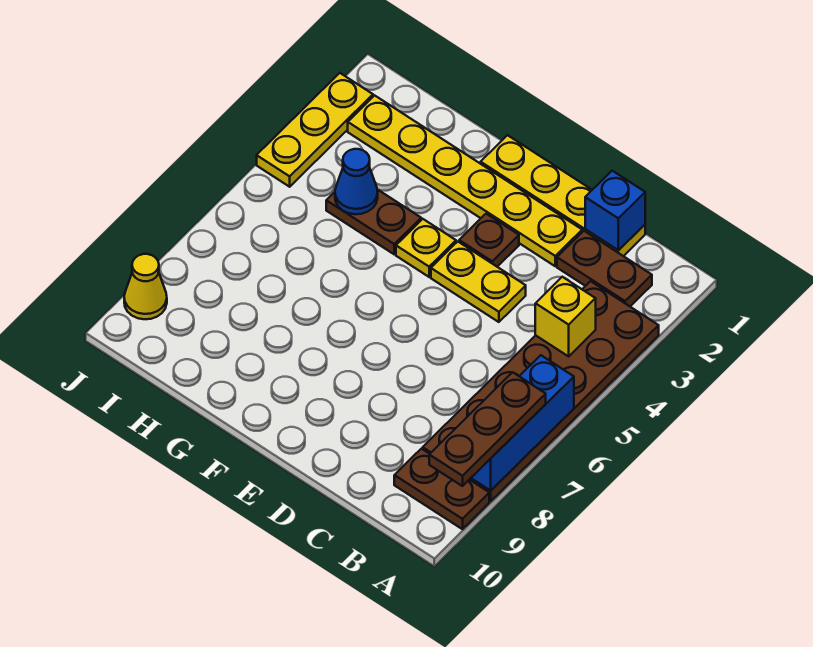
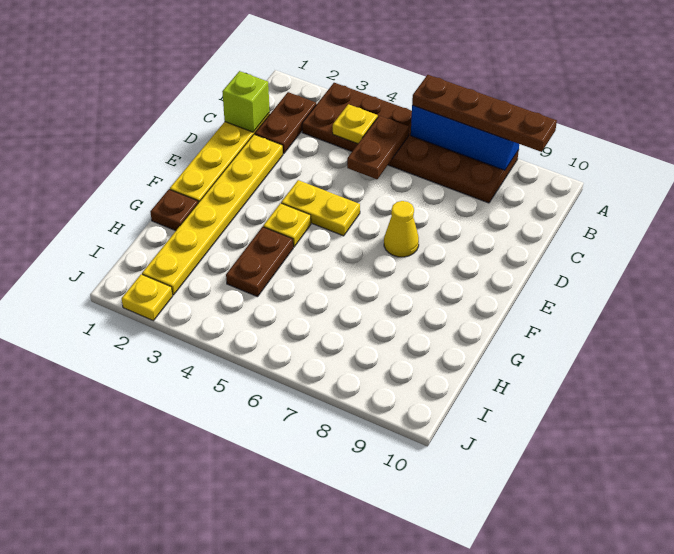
brown 1x3 plate [429,372,546,486] -> brown 1x4 plate [412,75,557,152]
brown 1x2 plate [394,449,489,529] -> brown 1x2 plate moved to [347,116,409,179]
yellow 1x1 brick [535,277,596,356] -> yellow 1x1 plate [333,104,378,144]
blue 1x1 brick [585,171,645,250] -> lime 1x1 brick [222,71,270,132]
yellow 1x2 plate [431,242,526,322] -> yellow 1x2 plate turned to [281,180,360,236]
brown 1x1 plate [459,214,519,267] -> brown 1x1 plate moved to [150,189,198,231]
blue 1x1 cone [335,149,378,214] -> none
yellow 1x3 plate [257,73,373,187] -> yellow 1x1 plate [122,274,173,321]
yellow 1x1 cone [124,254,167,319] -> yellow 1x1 cone moved to [384,201,419,257]

